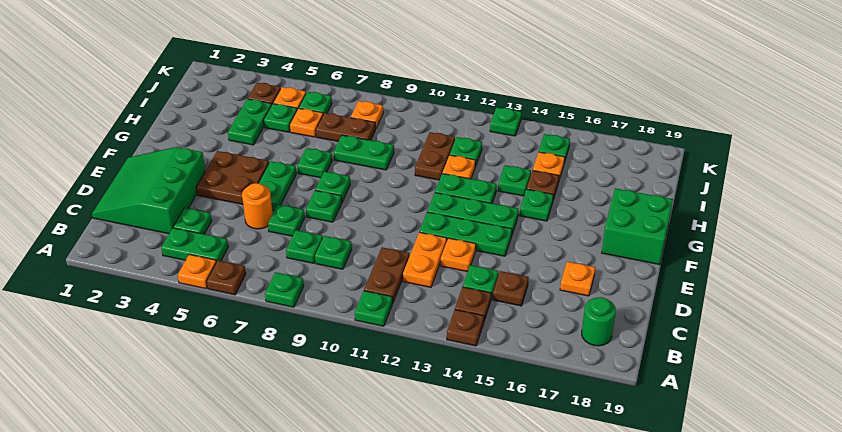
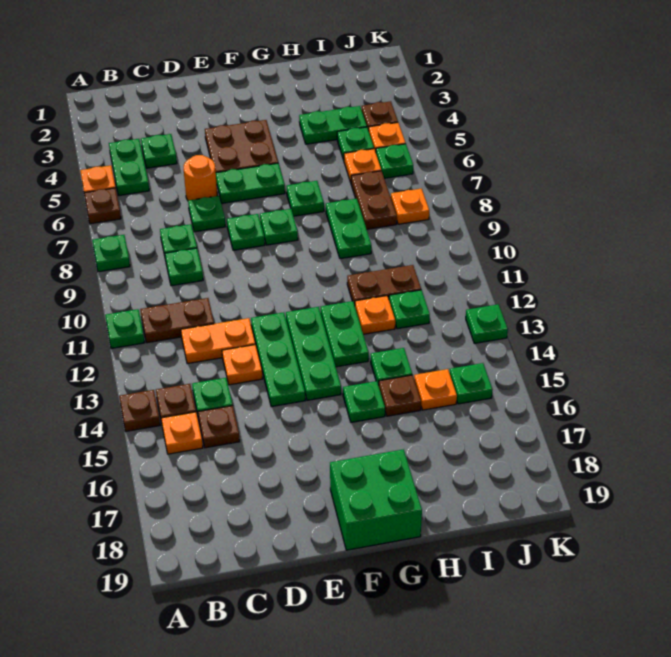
green 1x1 round brick [582,297,616,346] -> none
green 3x3 slope [92,147,205,234] -> none
orange 1x1 plate [560,262,595,296] -> orange 1x1 plate moved to [161,412,203,454]

